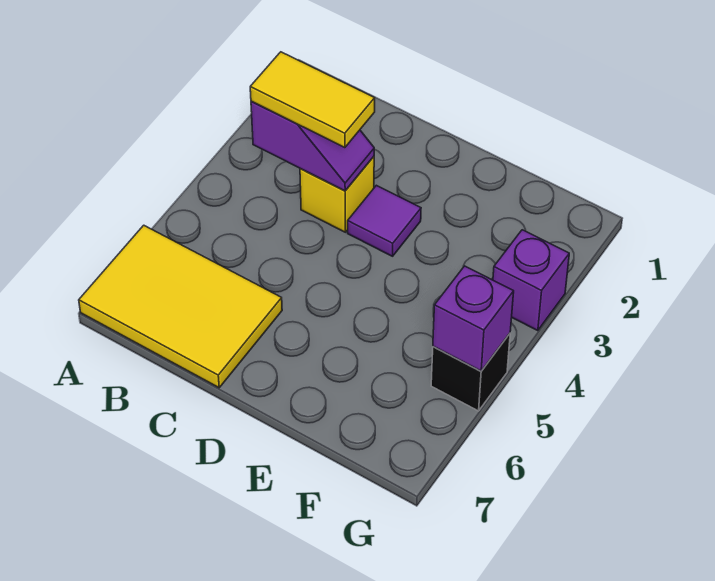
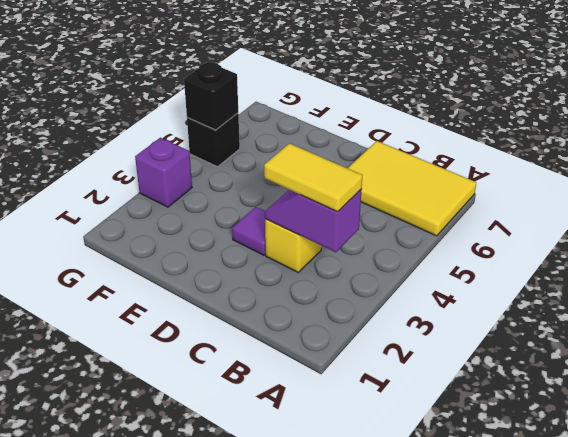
purple 1x1 brick [433,266,514,371] -> black 1x1 brick [184,62,238,130]

